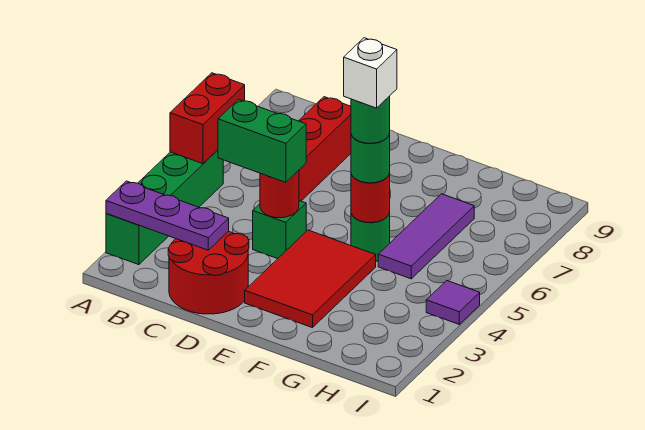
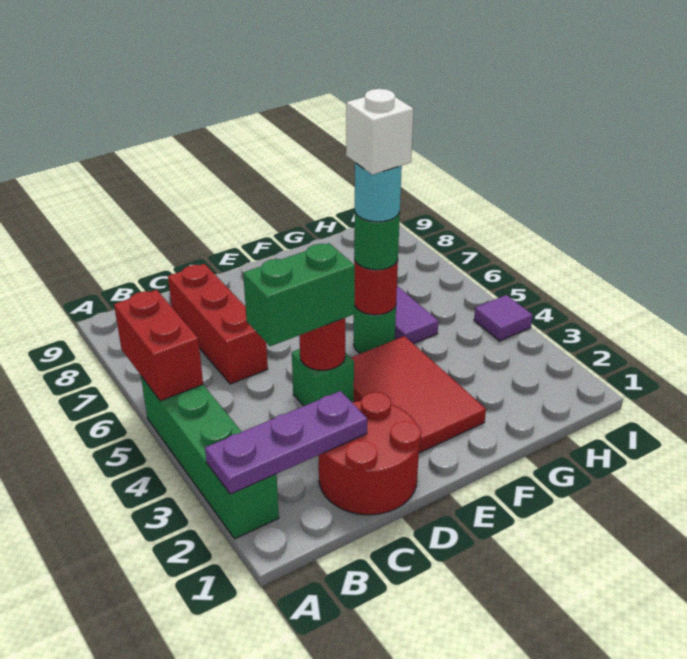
green 1x1 round brick [351,96,390,143] -> cyan 1x1 round brick [355,163,402,222]

